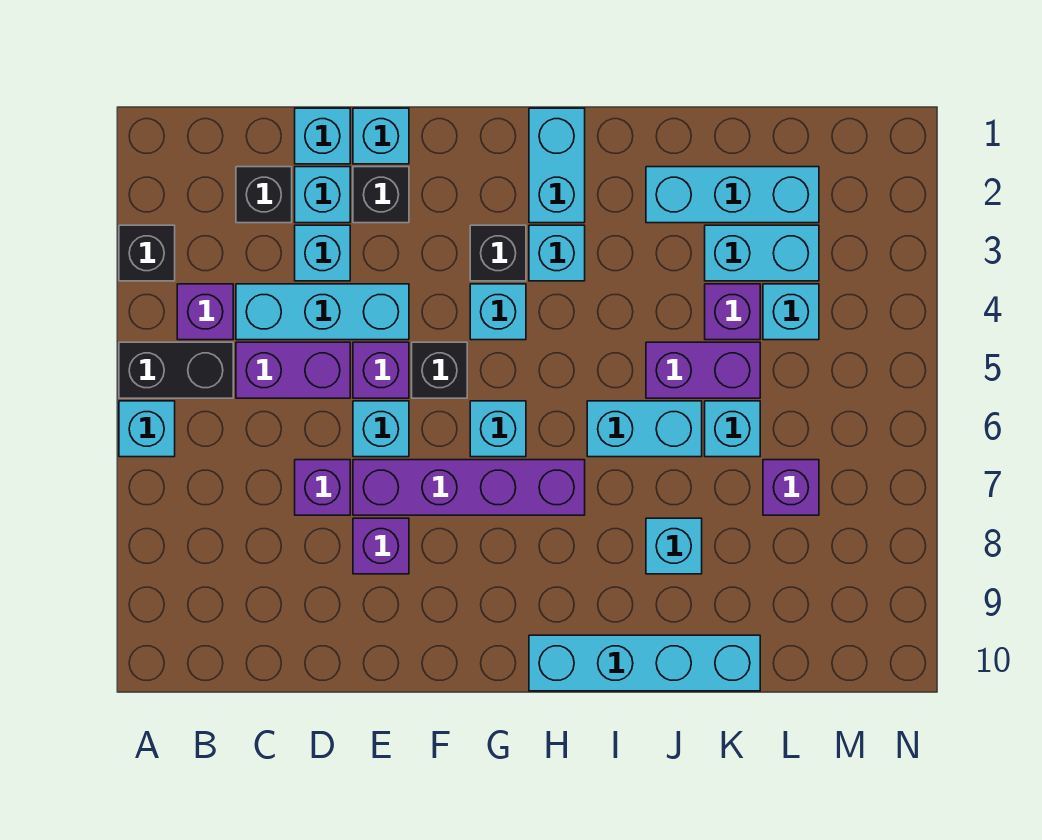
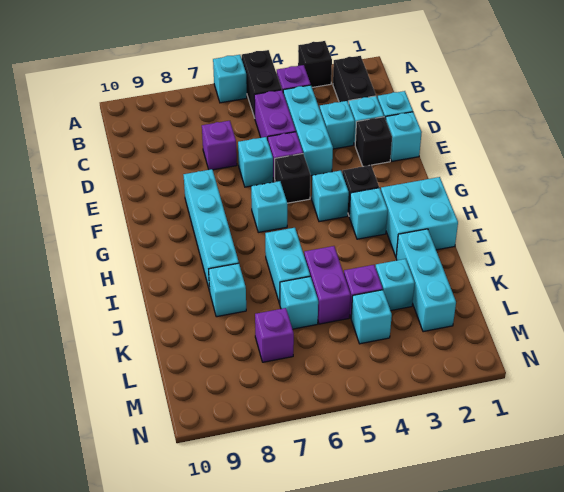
black 1x1 brick [236,167,292,223] -> black 1x2 brick [333,56,376,104]
purple 1x4 brick [353,460,585,515] -> none
purple 1x1 brick [353,518,409,574] -> none
cyan 1x2 brick [529,108,585,223] -> cyan 2x2 brick [381,177,458,257]
cyan 1x4 brick [529,635,760,691] -> cyan 1x4 brick moved to [183,169,239,291]
cyan 1x2 brick [705,225,819,281] -> cyan 1x1 brick [376,259,415,311]

